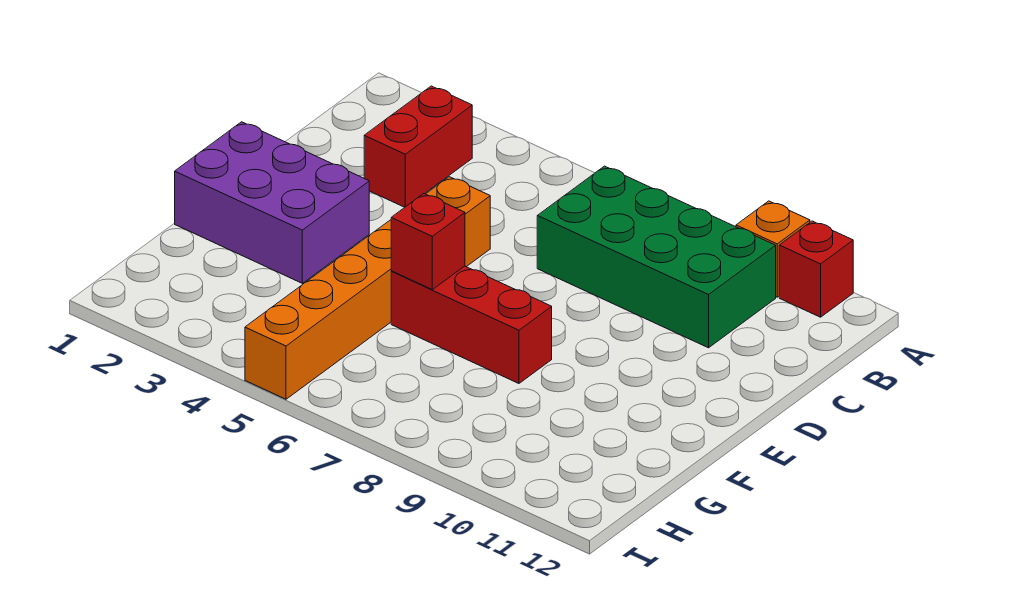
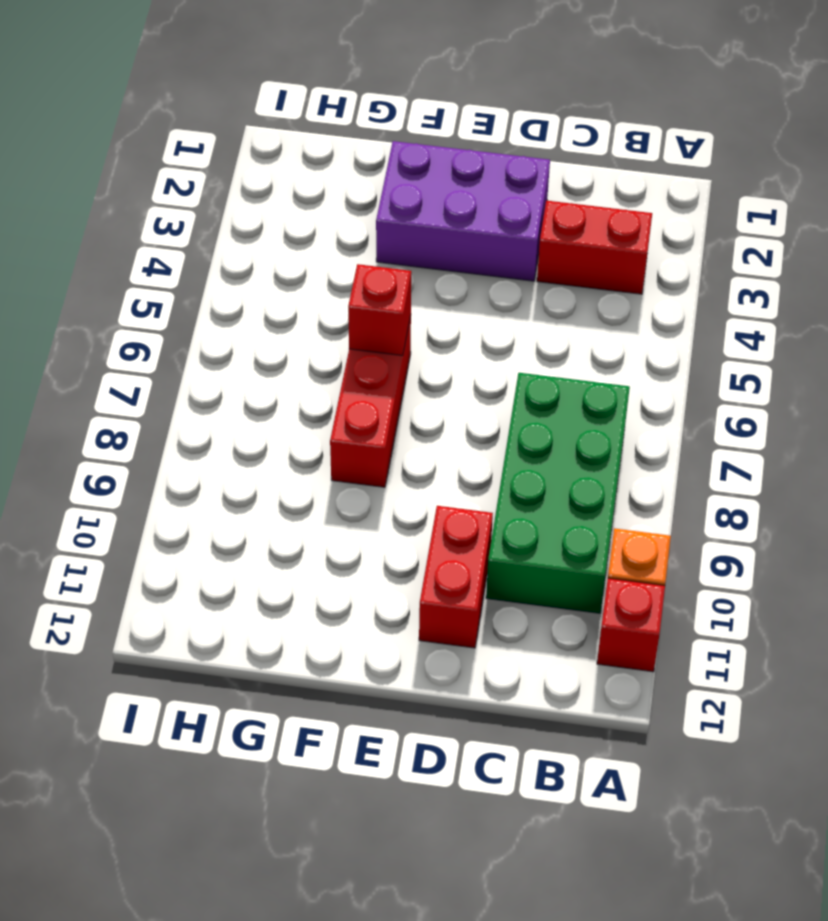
orange 1x6 brick [245,177,490,399] -> none
none -> red 1x2 brick [419,506,493,648]
purple 2x3 brick [175,122,369,283] -> purple 2x3 brick turned to [376,141,550,281]

